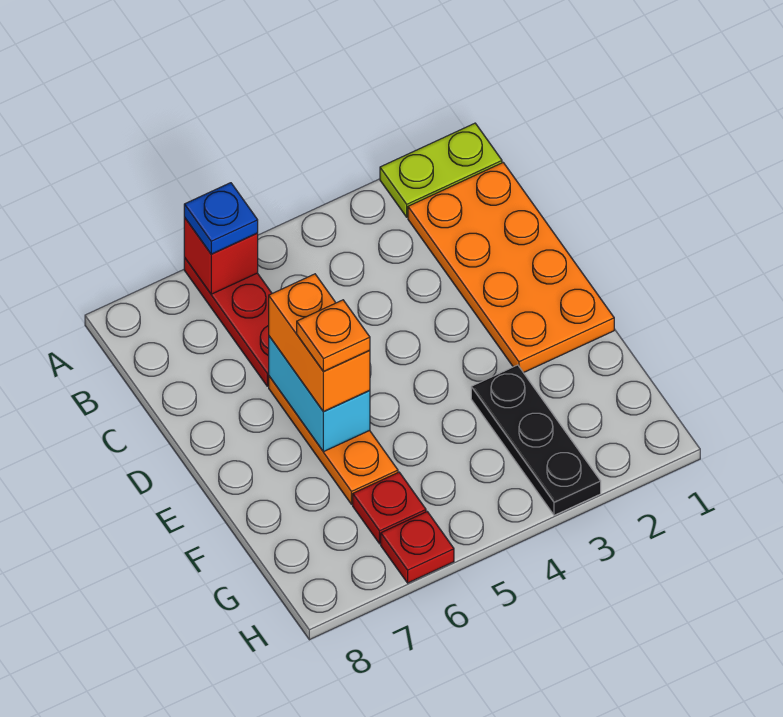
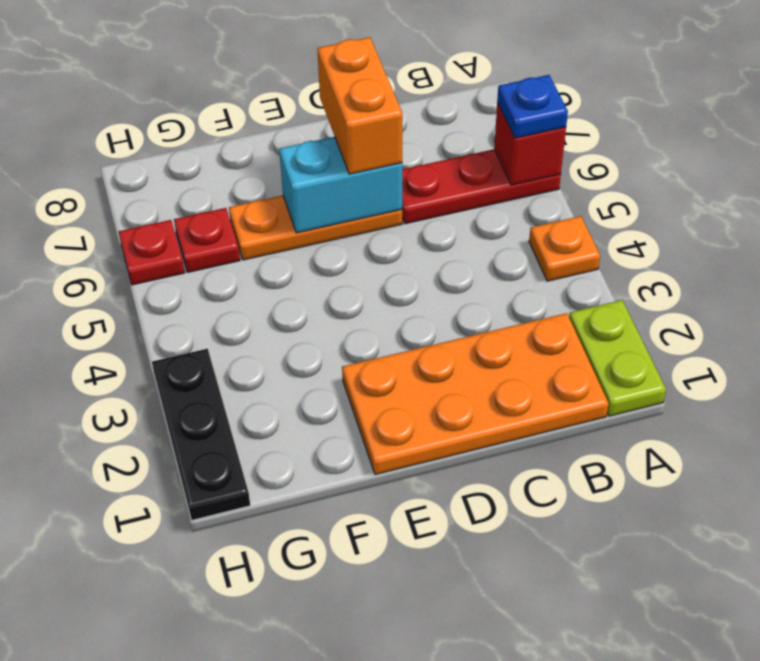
orange 1x2 brick [269,274,370,412] -> orange 1x2 brick turned to [317,37,402,174]
orange 1x1 plate [297,300,370,371] -> orange 1x1 plate moved to [529,216,600,281]
black 1x3 plate [471,365,601,515] -> black 1x3 plate turned to [152,349,250,520]

